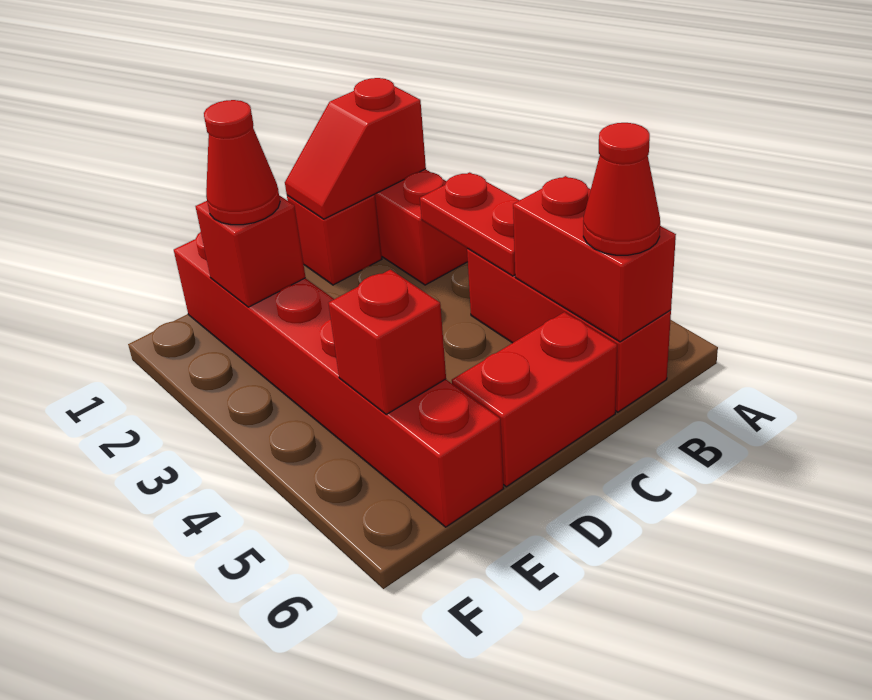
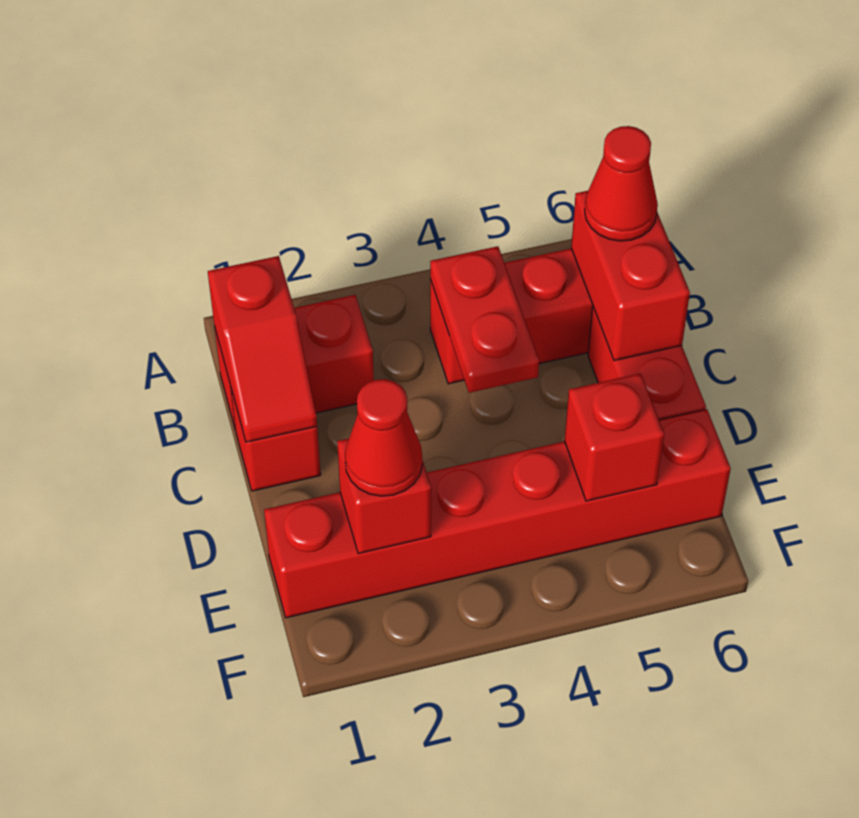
red 1x2 plate [420,172,519,276] -> red 1x2 plate turned to [430,246,539,393]
red 1x2 brick [513,176,676,342] -> red 1x2 brick turned to [571,191,690,361]

